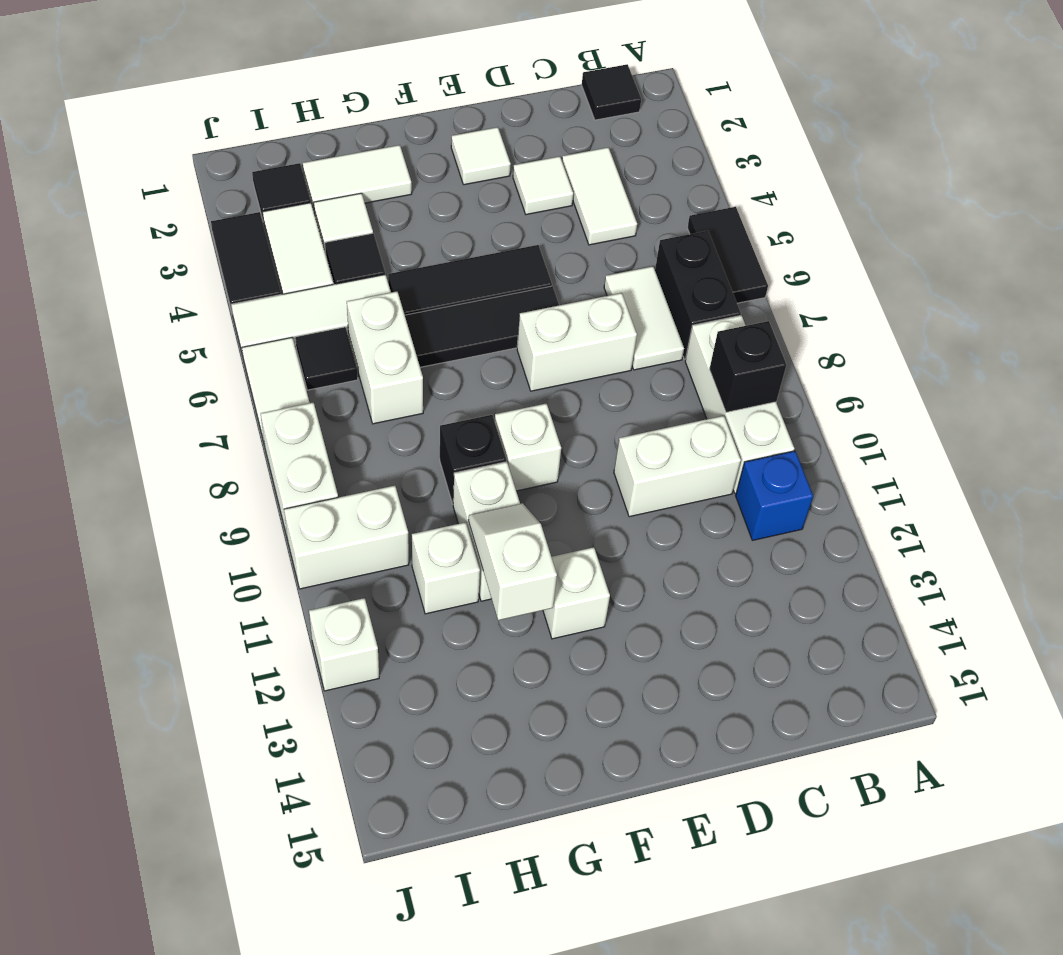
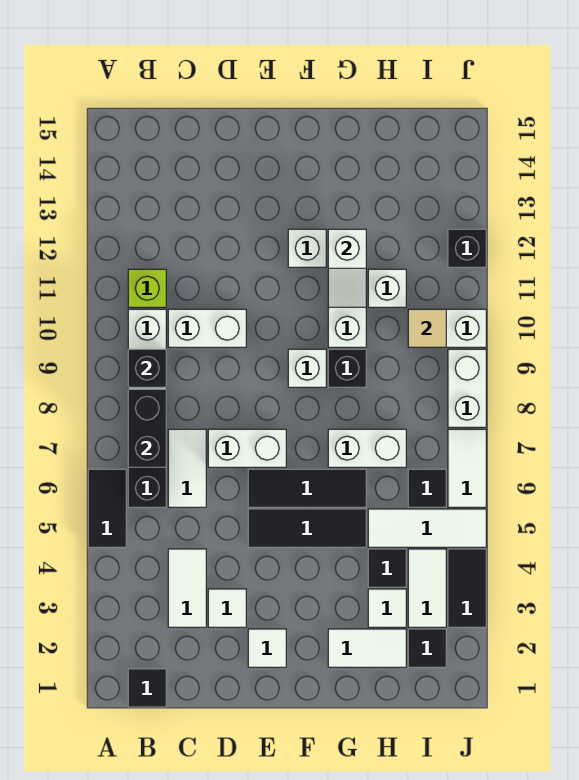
none -> black 1x2 brick [128,389,166,467]
blue 1x1 brick [736,451,813,540] -> lime 1x1 brick [128,269,166,307]
white 1x2 brick [347,291,423,424] -> white 1x2 brick turned to [328,429,406,467]
none -> tan 1x1 tile [408,309,446,347]
white 1x1 brick [309,598,379,691] -> black 1x1 brick [448,229,486,267]

